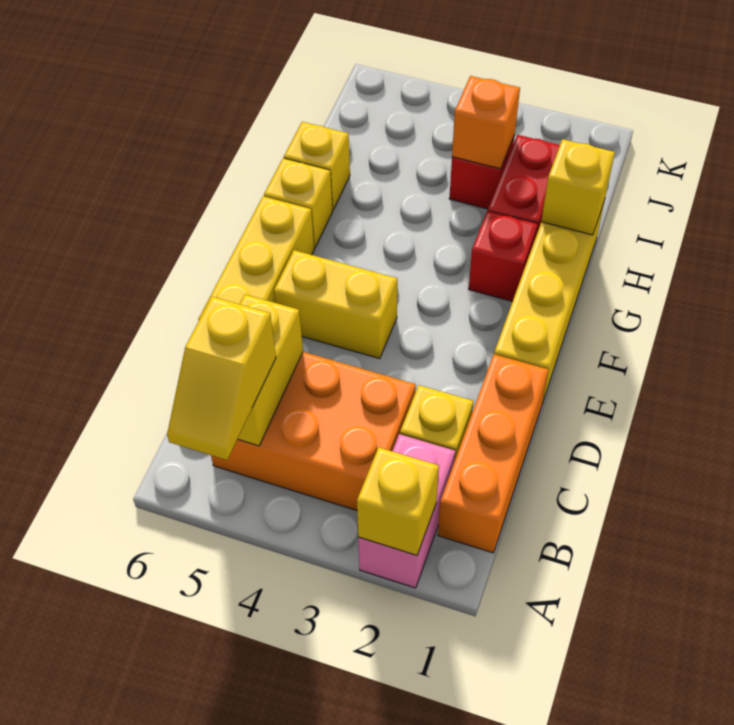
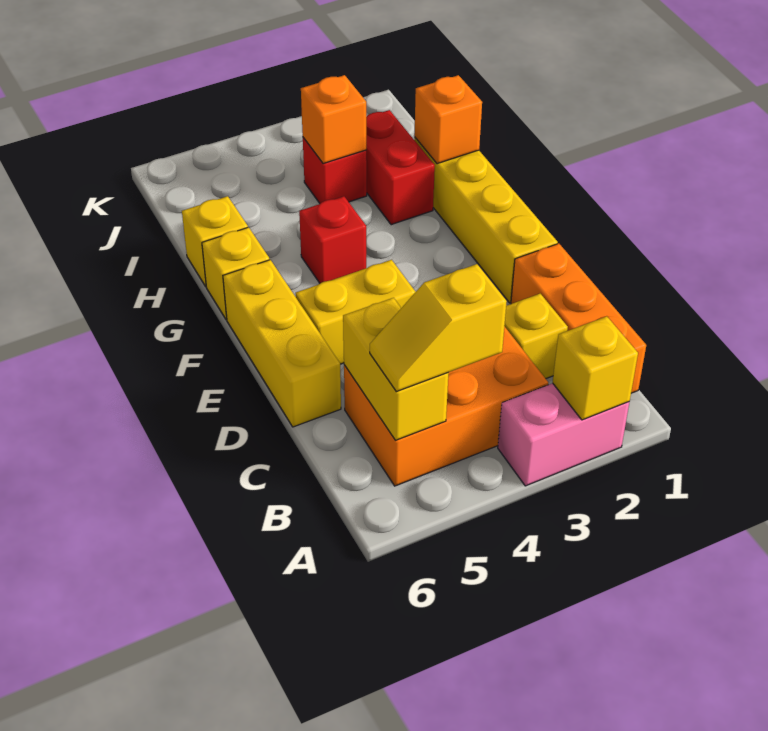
pink 1x2 brick [358,434,455,588] -> pink 1x2 brick turned to [498,383,629,486]
yellow 1x2 slope [167,297,276,460] -> yellow 1x2 slope turned to [370,264,507,392]
red 1x1 brick [469,211,538,301] -> red 1x1 brick moved to [299,196,366,283]
yellow 1x1 brick [541,139,615,235] -> orange 1x1 brick [414,75,482,164]

